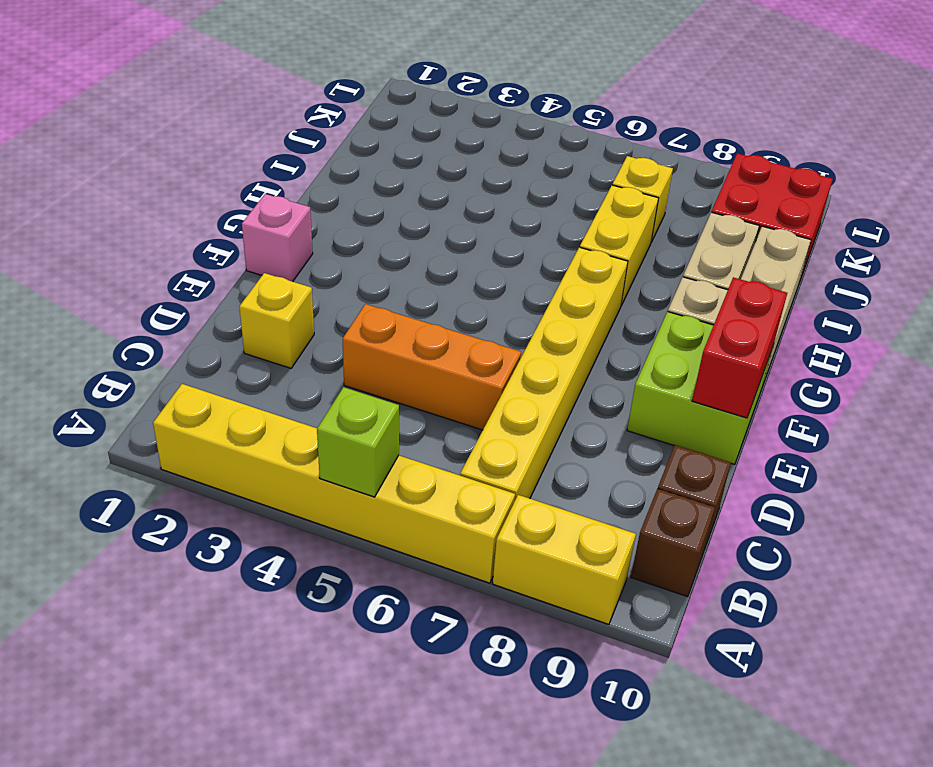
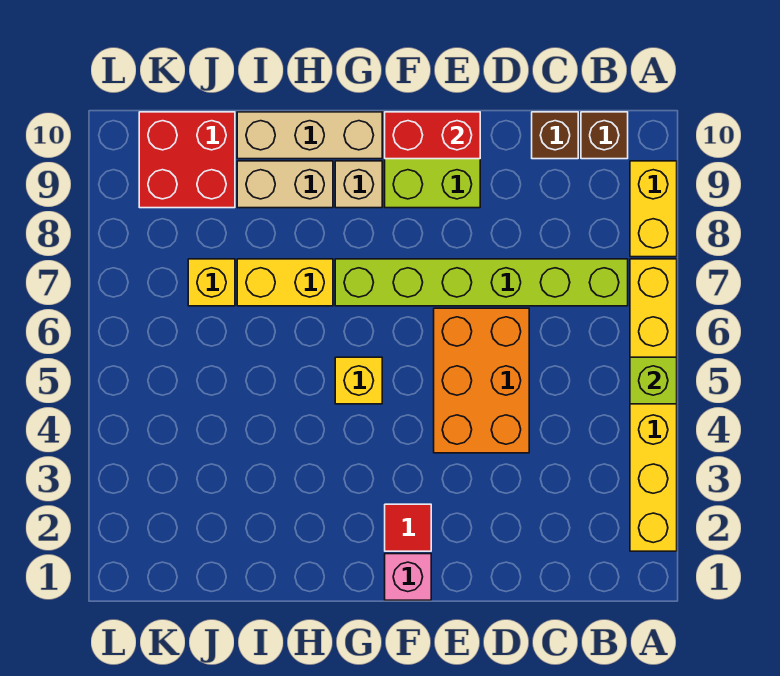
yellow 1x6 brick [460,247,628,501] -> lime 1x6 brick [335,259,628,306]
yellow 1x1 brick [239,273,314,368] -> yellow 1x1 brick moved to [335,357,382,404]
orange 1x3 brick [343,304,521,430] -> orange 2x3 brick [434,308,529,453]
none -> red 1x1 tile [385,504,431,551]

